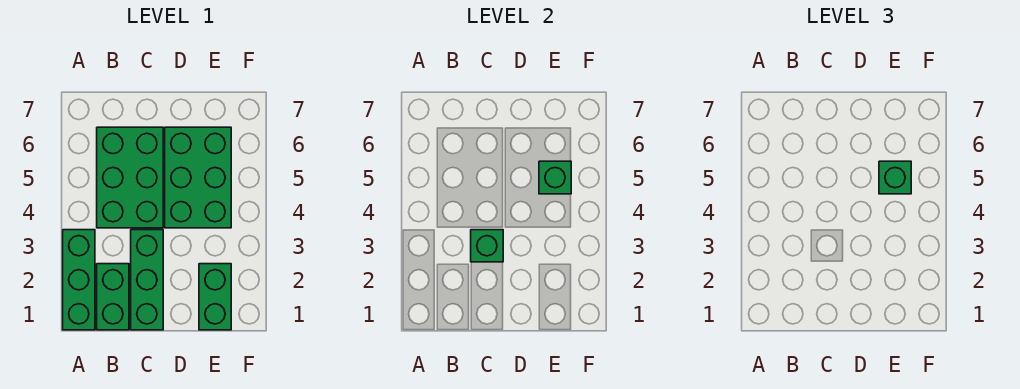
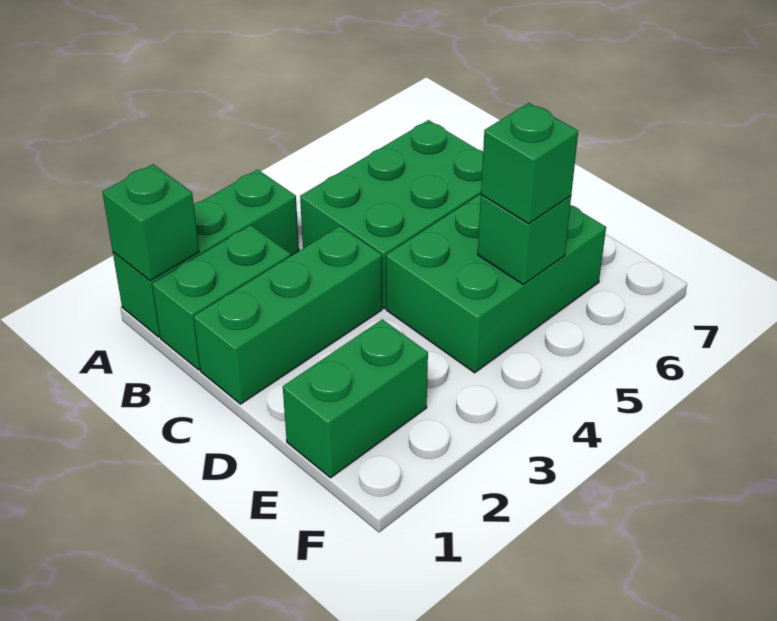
green 1x1 brick [471,230,503,262] -> green 1x1 brick moved to [102,164,199,281]

